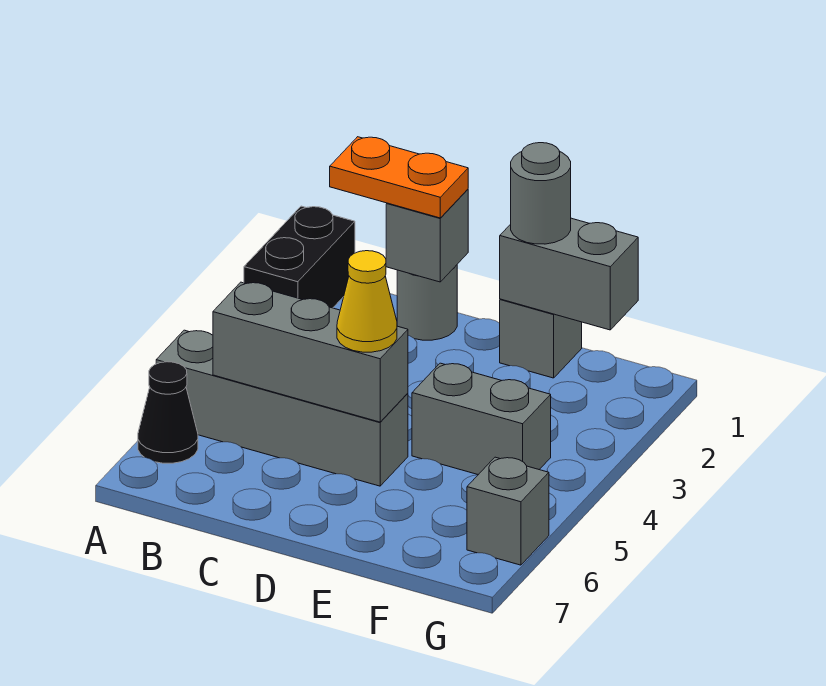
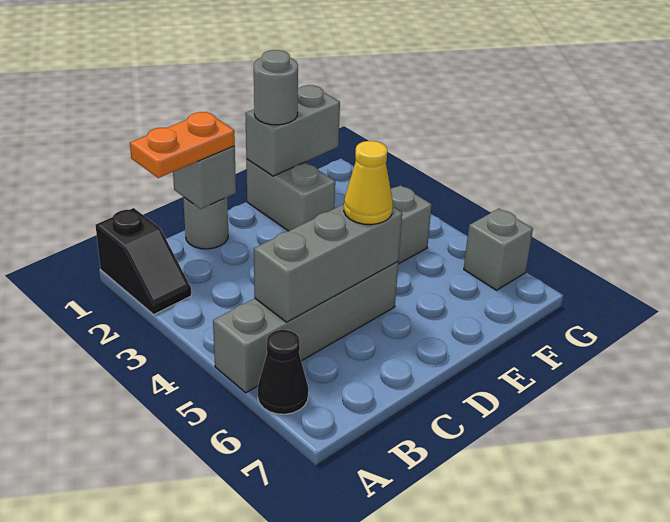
black 1x2 brick [244,206,355,308] -> black 1x2 slope [95,208,191,314]
grey 1x1 brick [500,299,582,378] -> grey 1x2 brick [246,159,335,231]

